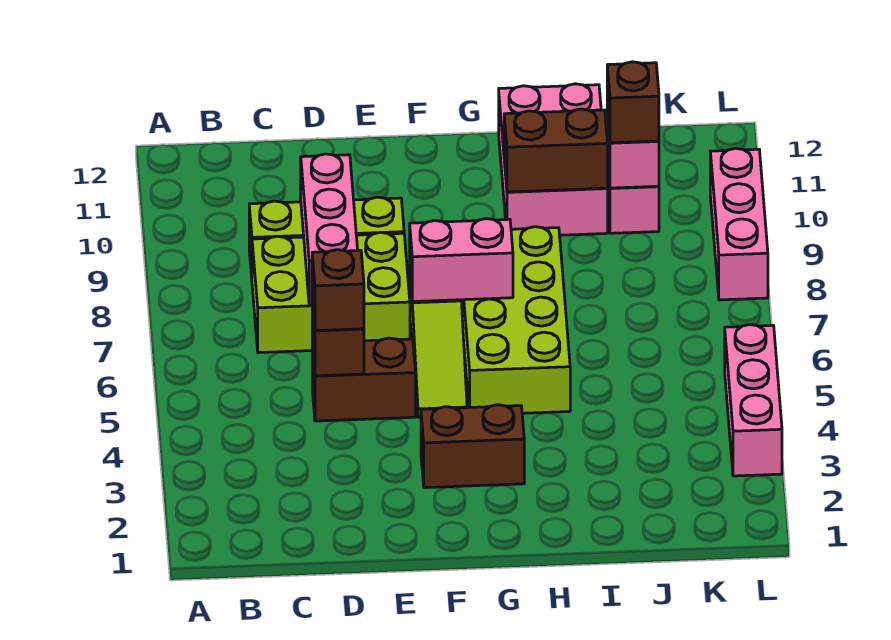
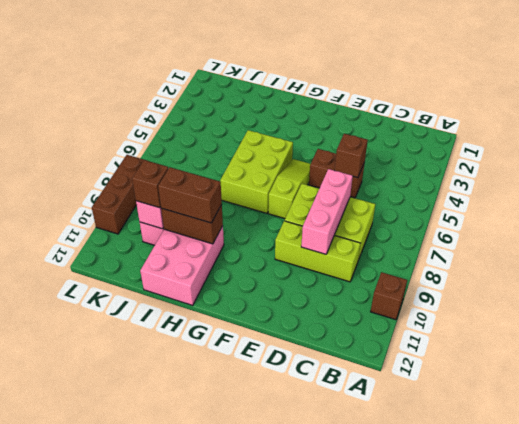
brown 1x1 brick [312,250,364,331] -> brown 1x1 brick moved to [371,272,407,320]
brown 1x2 brick [421,405,524,488] -> brown 1x2 brick moved to [158,167,222,223]
pink 1x2 brick [410,219,513,302] -> none
lime 2x4 brick [461,227,570,413] -> lime 2x3 brick [220,130,293,213]
pink 1x3 brick [725,325,782,476] -> none
pink 1x3 brick [710,148,768,300] -> brown 1x3 brick [92,155,147,234]

